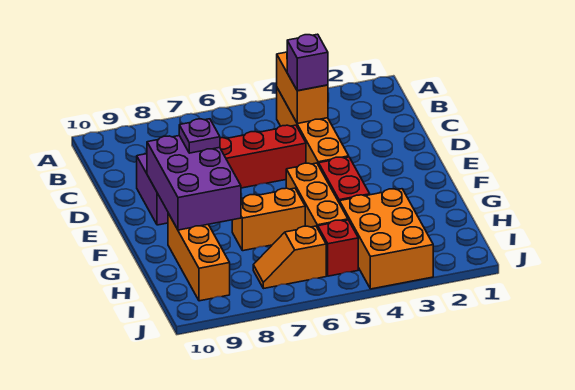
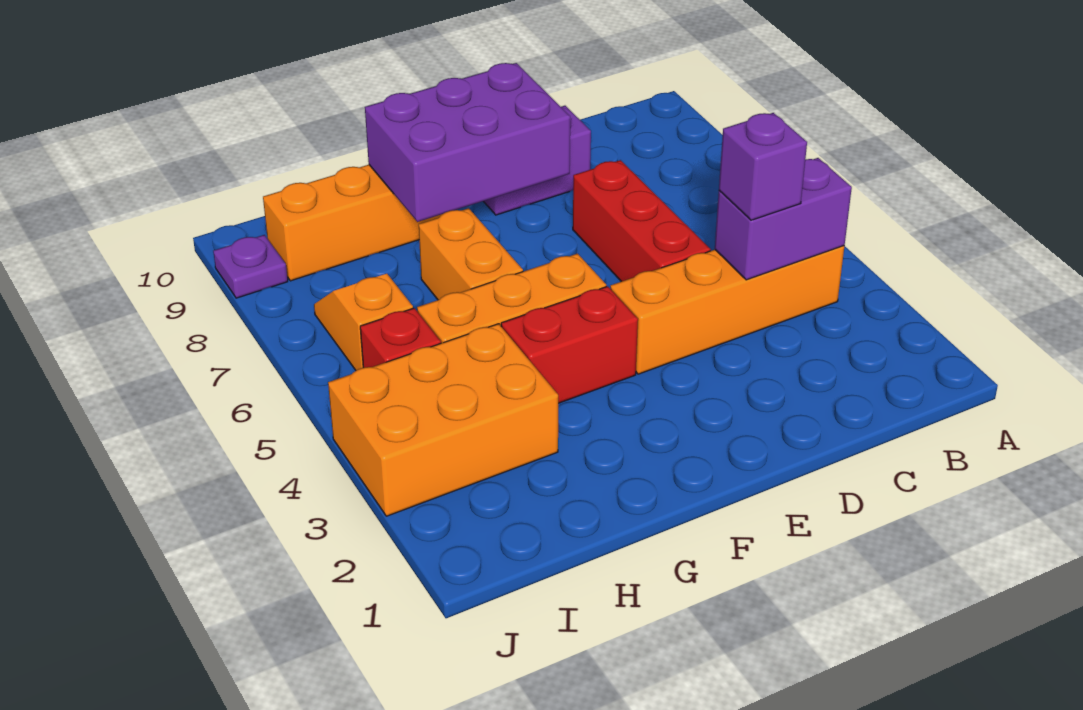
orange 1x2 brick [277,52,328,123] -> purple 1x2 brick [715,158,852,280]
purple 1x1 plate [179,119,220,153] -> purple 1x1 plate moved to [213,235,288,298]

